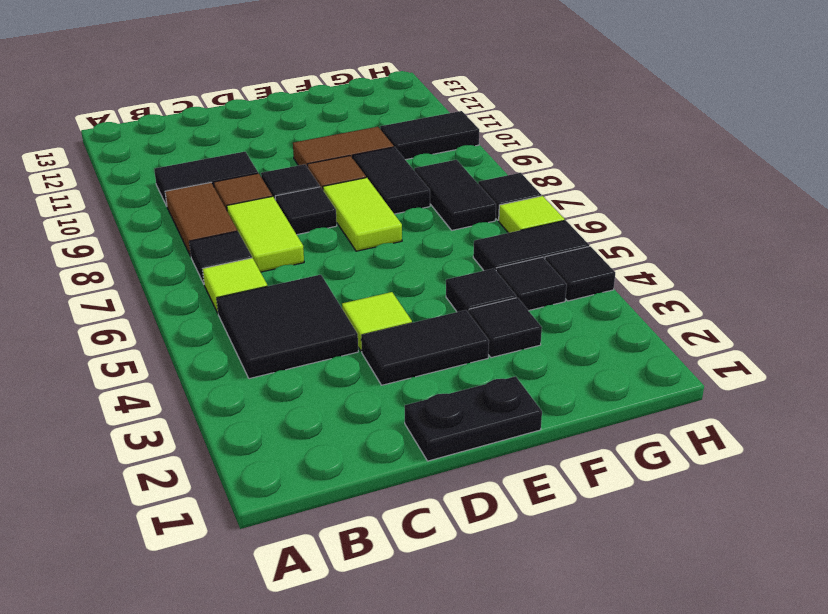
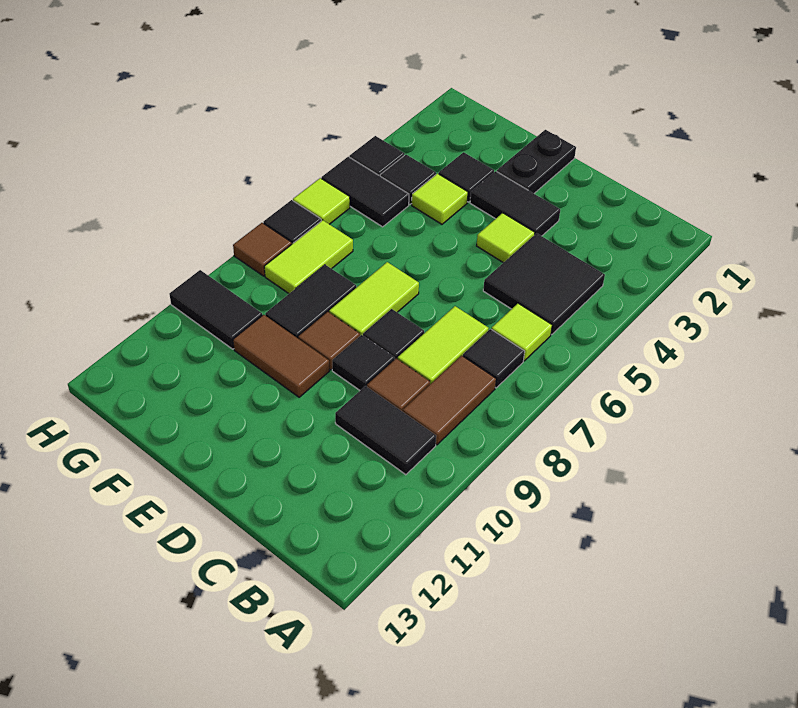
black 1x2 plate [405,376,542,461] -> black 1x2 plate turned to [497,130,576,193]
black 1x1 tile [446,269,517,313] -> lime 1x1 tile [412,174,468,224]
black 1x2 tile [414,160,496,230] -> lime 1x2 tile [264,220,353,294]
none -> brown 1x1 tile [233,223,292,276]

